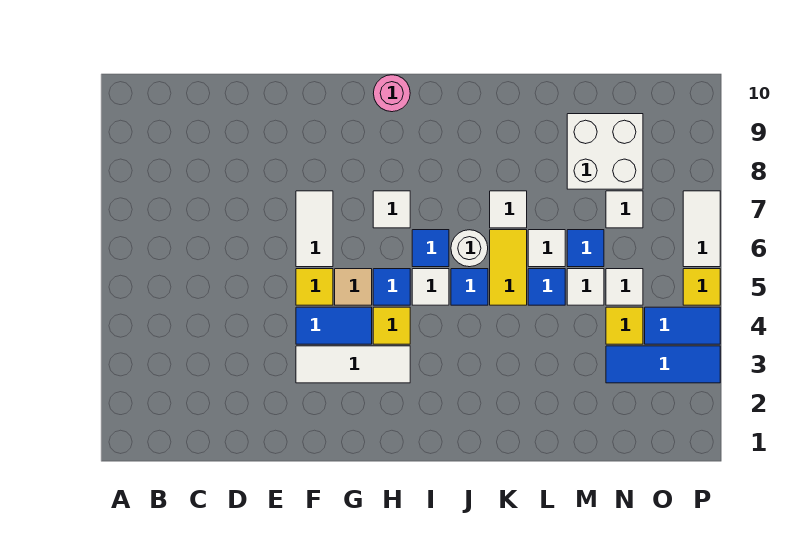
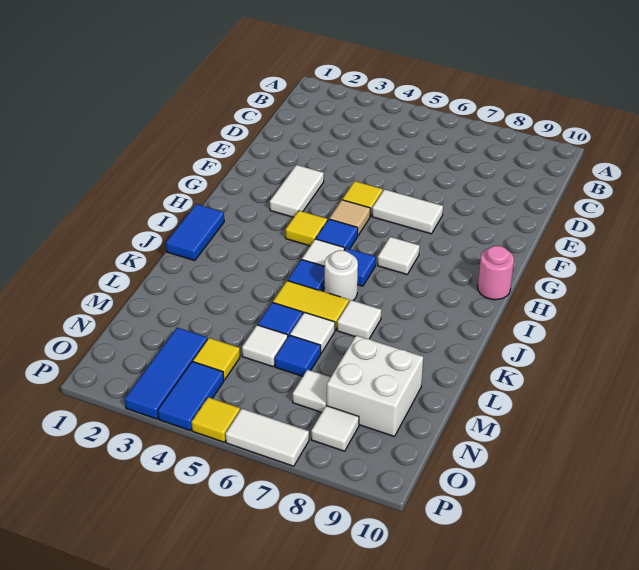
white 1x3 tile [296,346,410,383] -> white 1x2 tile [270,165,324,217]
blue 1x2 tile [296,307,372,344] -> blue 1x2 tile moved to [166,204,224,261]
white 1x1 tile [606,269,643,305] -> white 1x1 tile moved to [311,406,359,451]

